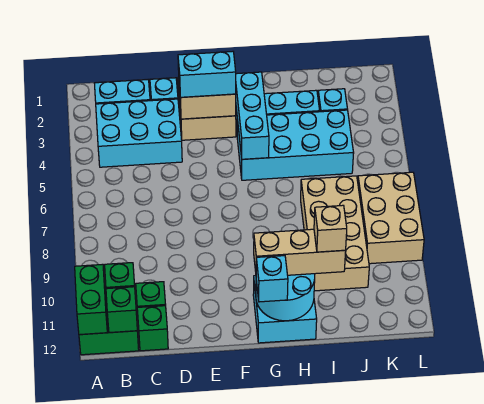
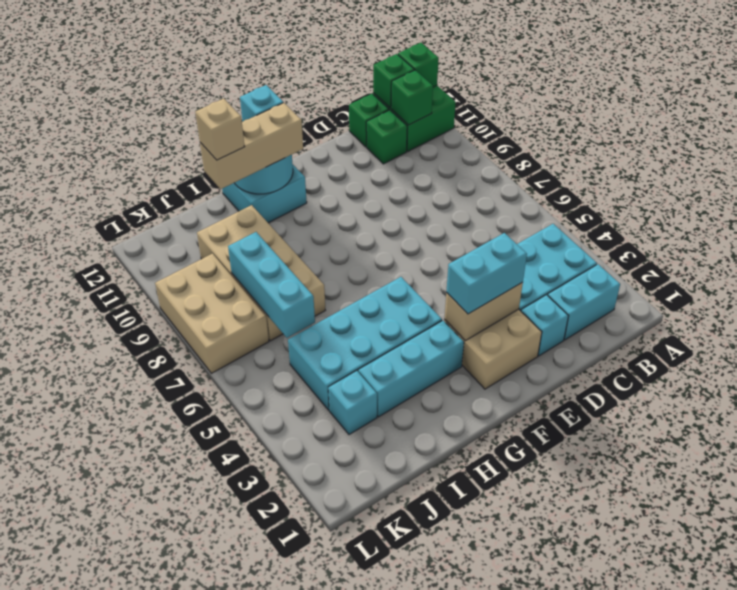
green 1x2 brick [75,264,107,335] -> green 1x1 brick [398,43,439,87]
cyan 1x3 brick [236,72,269,159] -> cyan 1x3 brick moved to [228,232,315,338]

